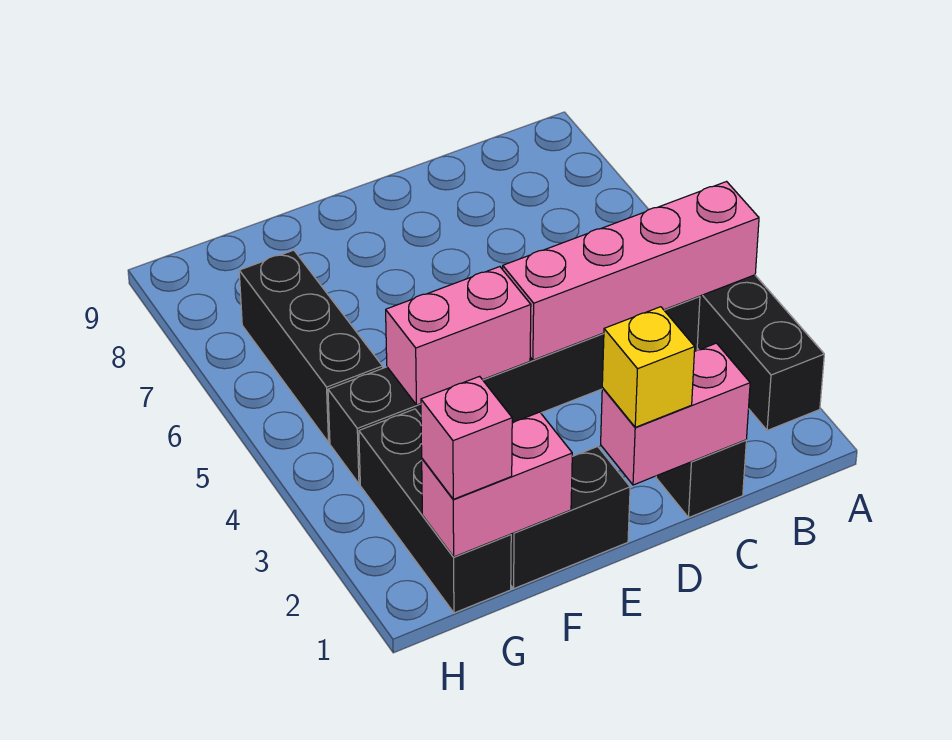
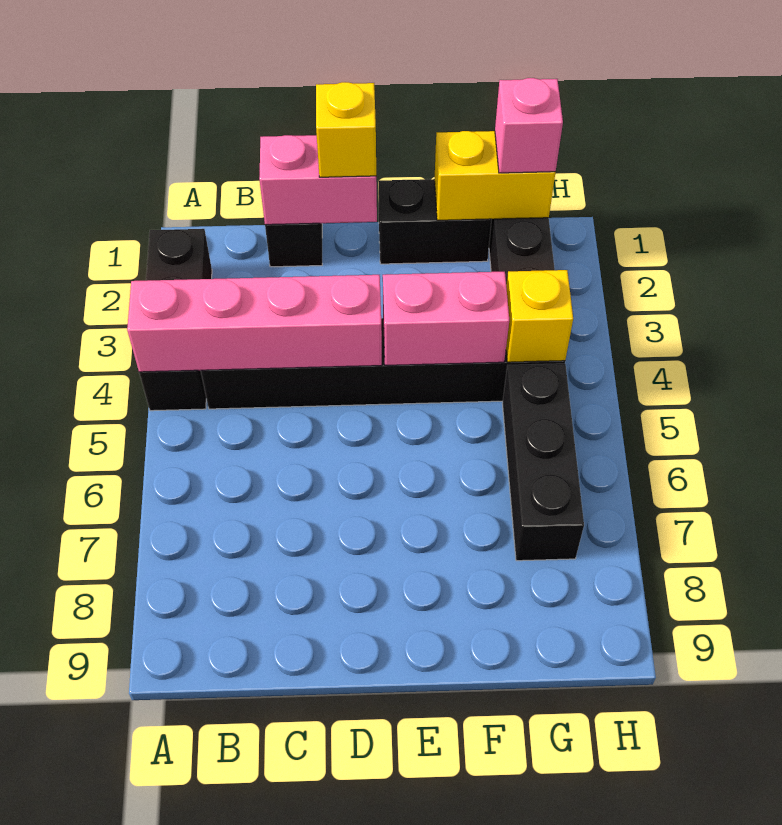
pink 1x2 brick [422,412,572,557] -> yellow 1x2 brick [435,131,555,220]
none -> yellow 1x1 brick [506,270,573,362]

